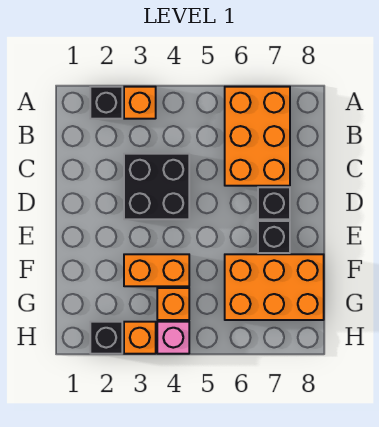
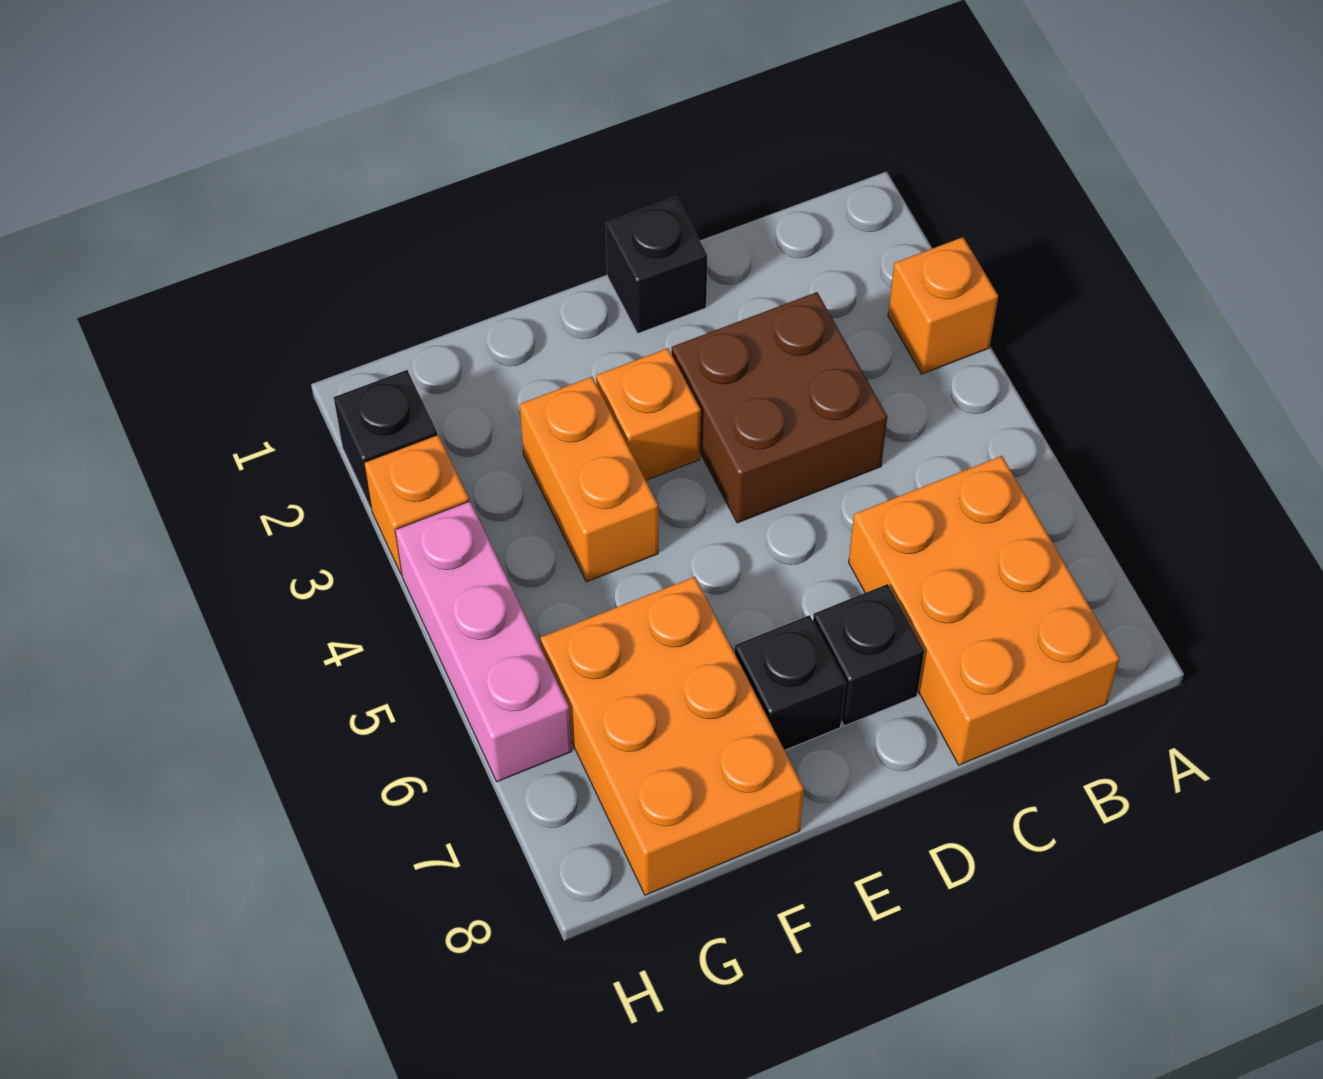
black 1x1 brick [90,87,122,119] -> black 1x1 brick moved to [606,197,707,334]
orange 2x3 brick [225,87,290,186] -> orange 2x3 brick turned to [849,456,1120,765]
black 2x2 brick [124,154,189,219] -> brown 2x2 brick [672,292,887,523]
orange 1x1 brick [157,288,189,320] -> orange 1x1 brick moved to [596,348,701,480]
pink 1x1 brick [157,322,189,354] -> pink 1x3 brick [395,501,572,782]

